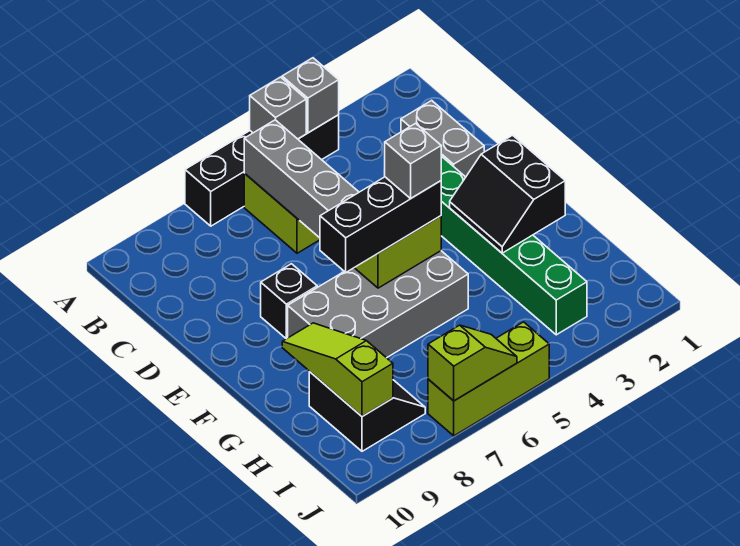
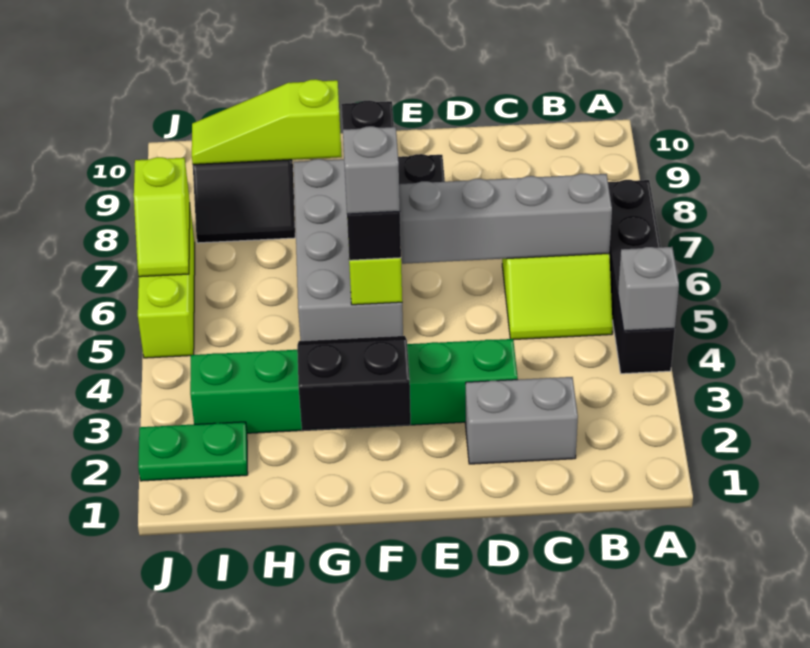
grey 1x1 brick [250,77,306,139] -> none
lime 1x3 slope [282,323,393,416] -> lime 1x3 slope turned to [192,79,342,164]
none -> green 1x2 plate [138,422,248,481]

